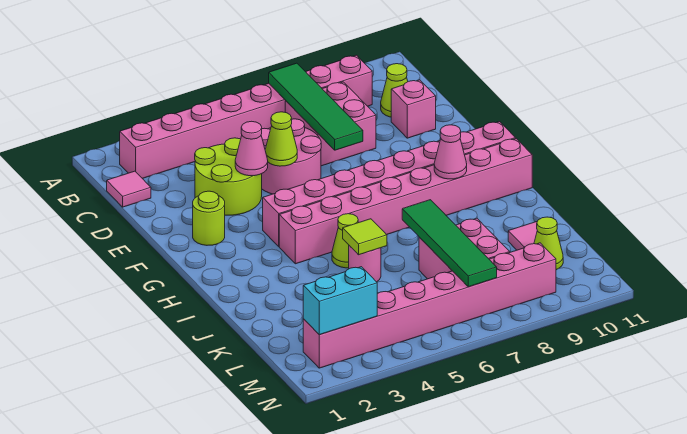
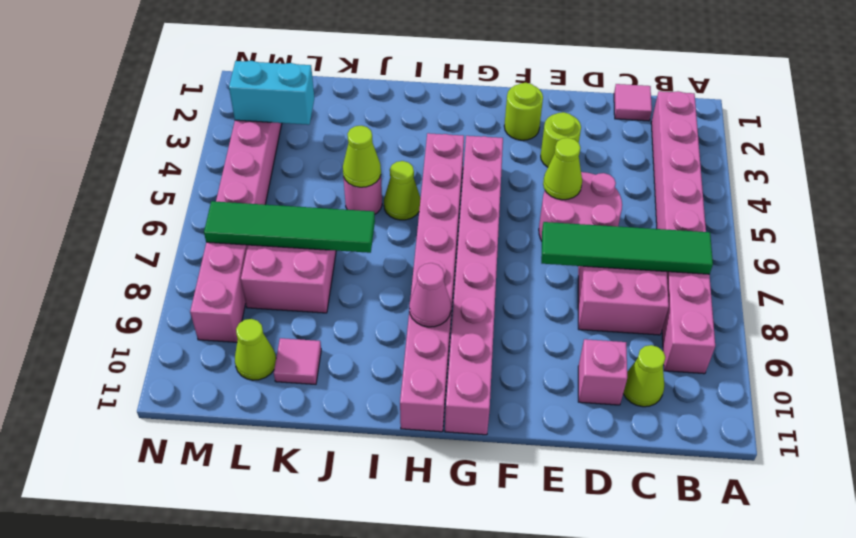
lime 2x2 round brick [195,138,262,215] -> lime 1x1 round brick [541,112,581,167]
pink 1x1 cone [235,121,268,176] -> none
lime 1x1 tile [343,219,387,255] -> lime 1x1 cone [343,126,381,187]
cyan 1x2 brick [303,267,377,335] -> cyan 1x2 brick turned to [229,61,314,125]

